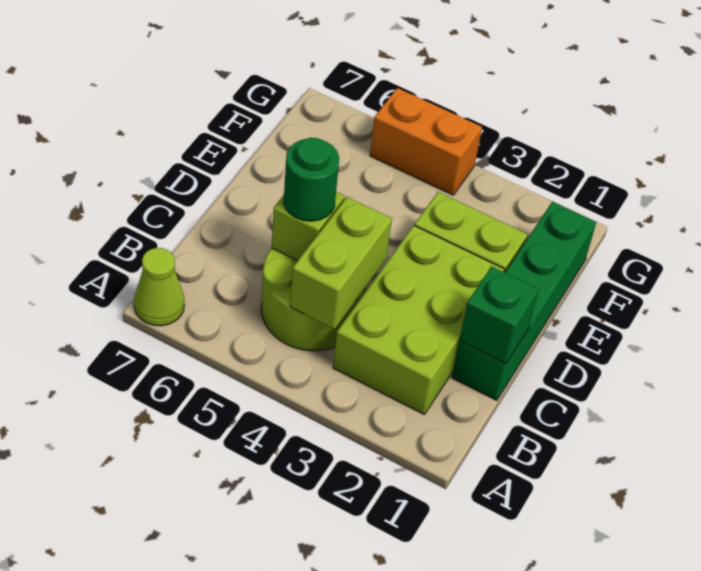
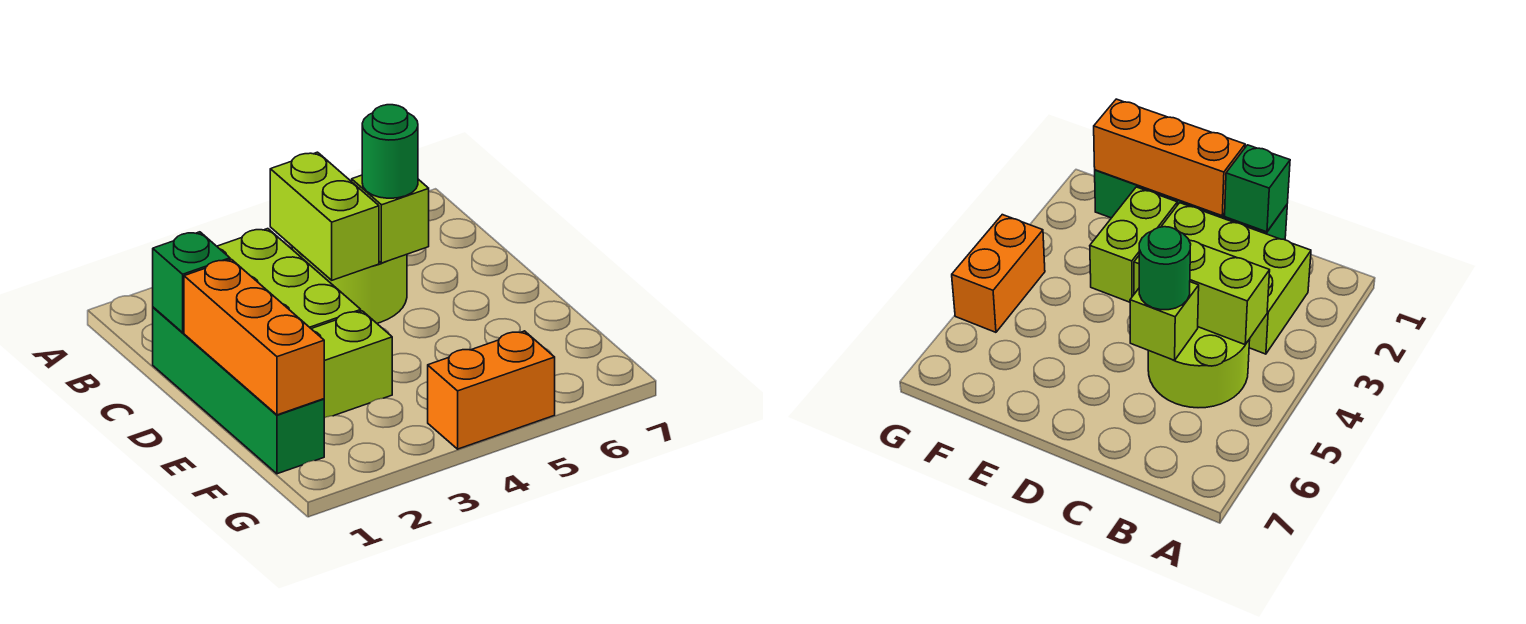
lime 1x1 cone [134,248,184,326] -> none
none -> orange 1x3 brick [184,259,324,415]

